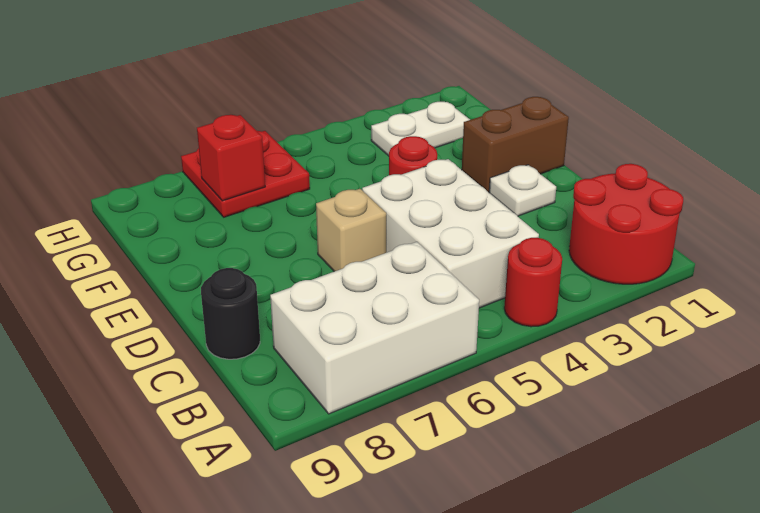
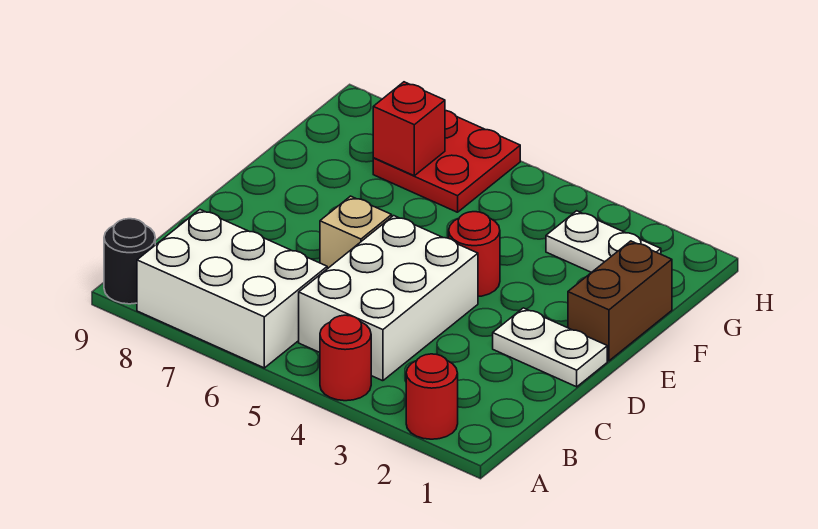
red 2x2 round brick [569,164,683,284] -> red 1x1 round brick [406,354,458,439]
black 1x1 round brick [201,268,260,359] -> black 1x1 round brick moved to [104,219,155,304]
white 1x1 plate [489,165,556,216] -> white 1x2 plate [493,308,607,387]
brown 1x2 brick [462,97,569,192] -> brown 1x2 brick turned to [568,241,672,361]

